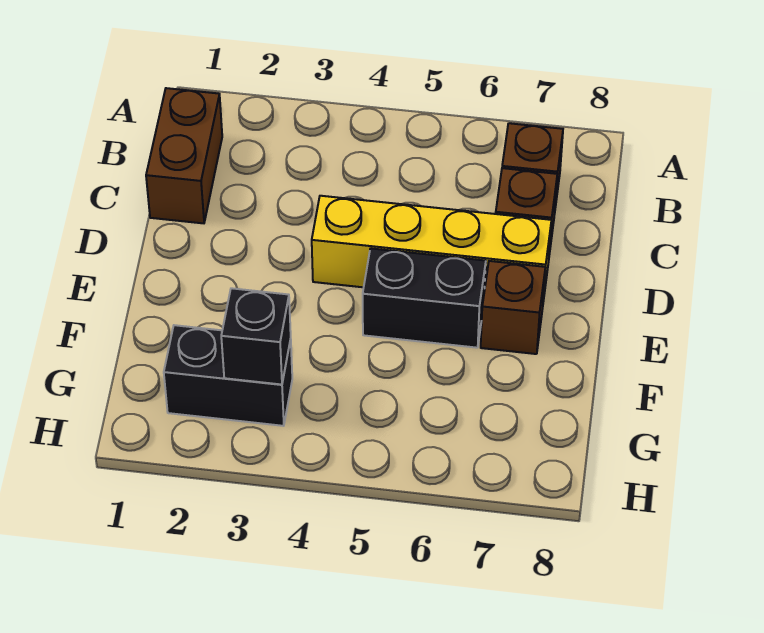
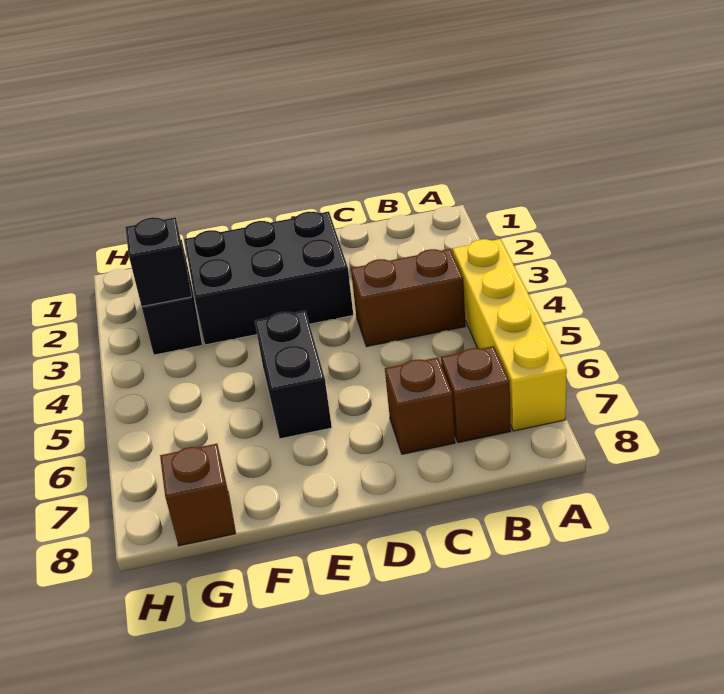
brown 1x2 brick [146,88,222,223] -> brown 1x2 brick moved to [351,249,465,347]
none -> black 2x3 brick [184,212,353,345]
yellow 1x4 brick [312,196,551,301] -> yellow 1x4 brick moved to [453,239,567,431]
brown 1x1 brick [481,261,545,354] -> brown 1x1 brick moved to [160,444,236,546]

